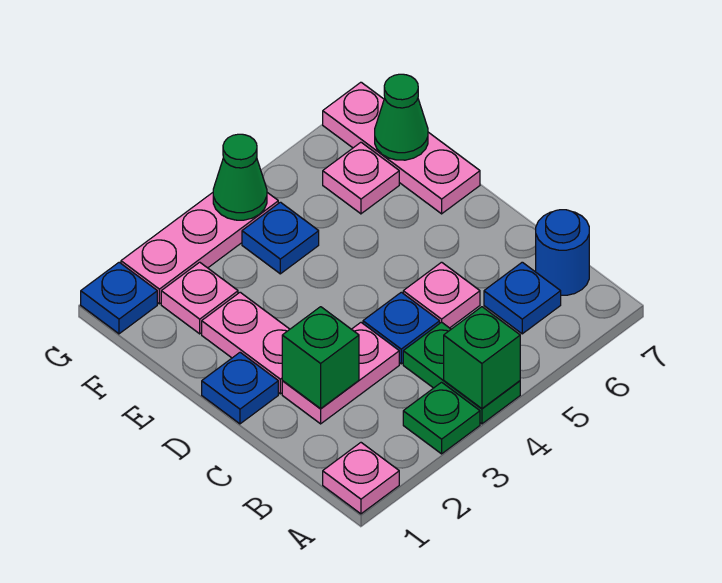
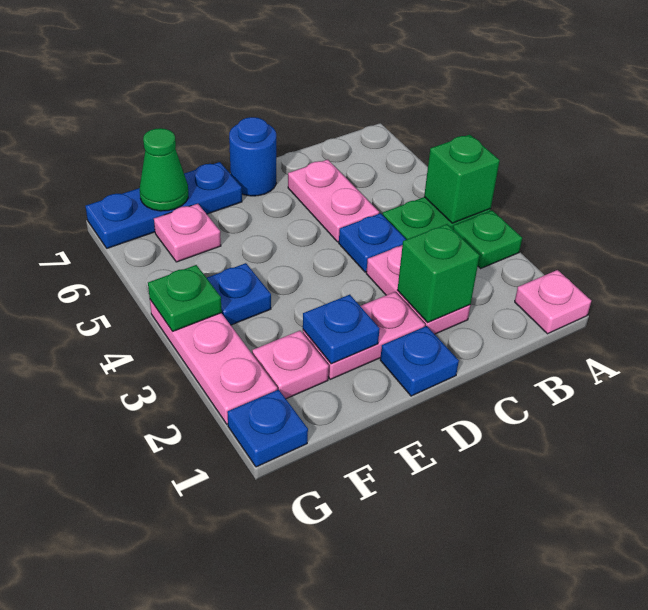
blue 1x1 plate [484,262,561,334] -> blue 1x1 plate moved to [303,295,380,364]
blue 1x1 round brick [536,210,589,295] -> blue 1x1 round brick moved to [229,117,276,196]
pink 1x1 plate [403,262,480,328] -> pink 1x2 plate [288,160,379,242]
pink 1x3 plate [323,82,480,214] -> blue 1x3 plate [85,162,242,248]
green 1x1 cone [213,134,267,220] -> green 1x1 plate [148,265,222,331]

